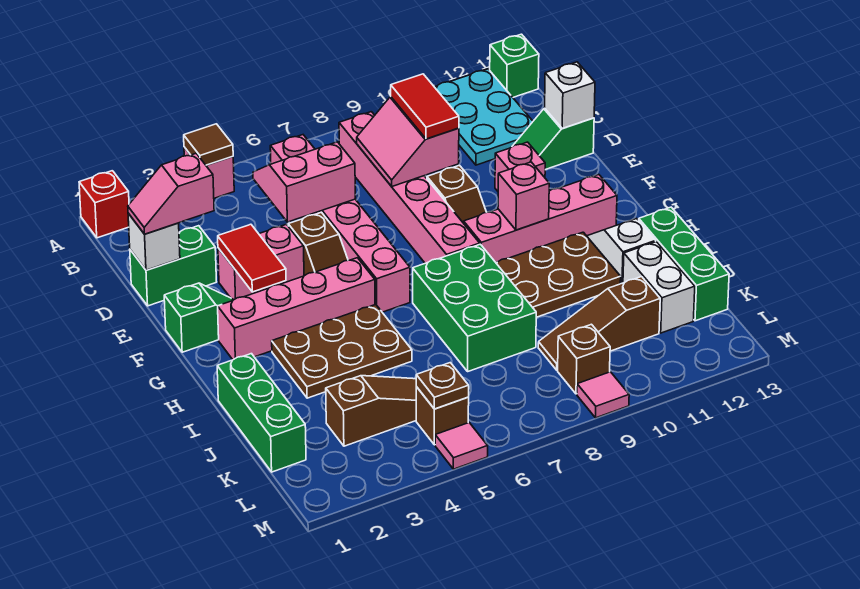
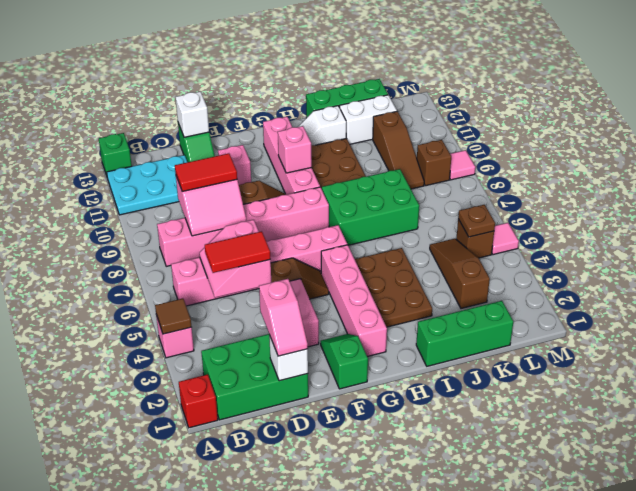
green 1x2 brick [130,226,216,306] -> green 2x3 brick [201,334,308,420]
red 1x2 tile [218,224,286,292] -> red 1x2 tile moved to [205,231,271,273]

